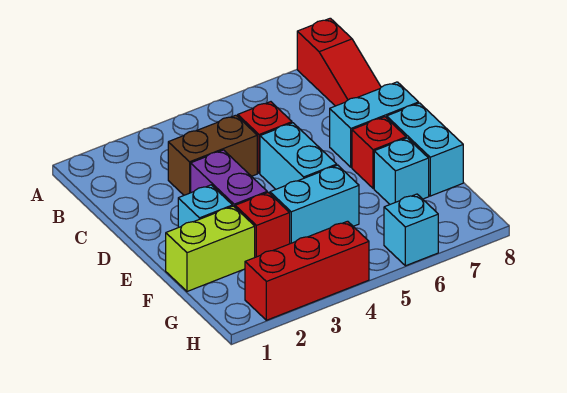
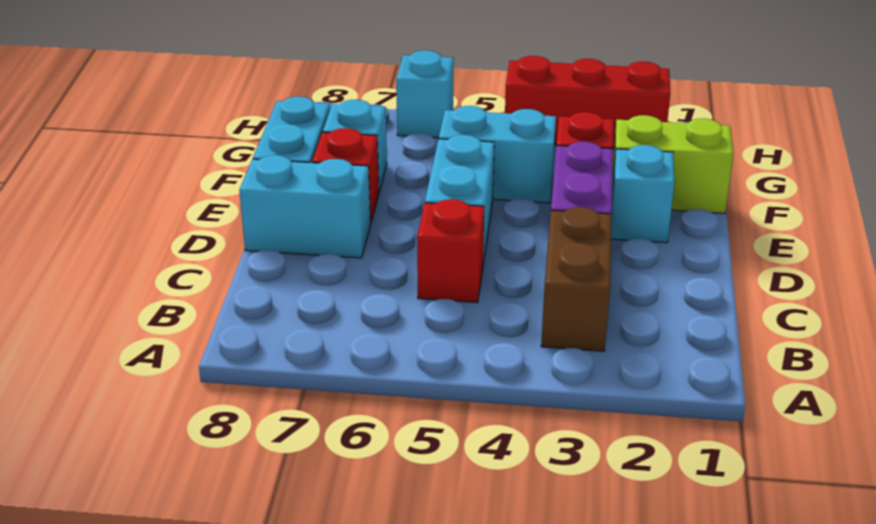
red 1x3 slope [297,18,381,106] -> none
brown 1x2 brick [168,115,257,195] -> brown 1x2 brick turned to [541,207,612,351]

